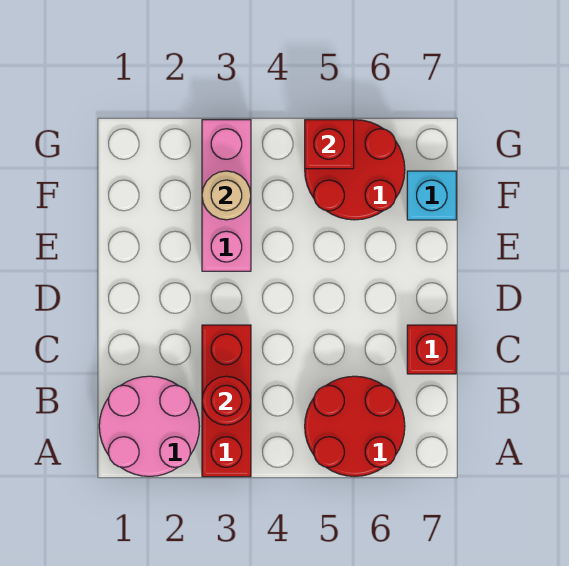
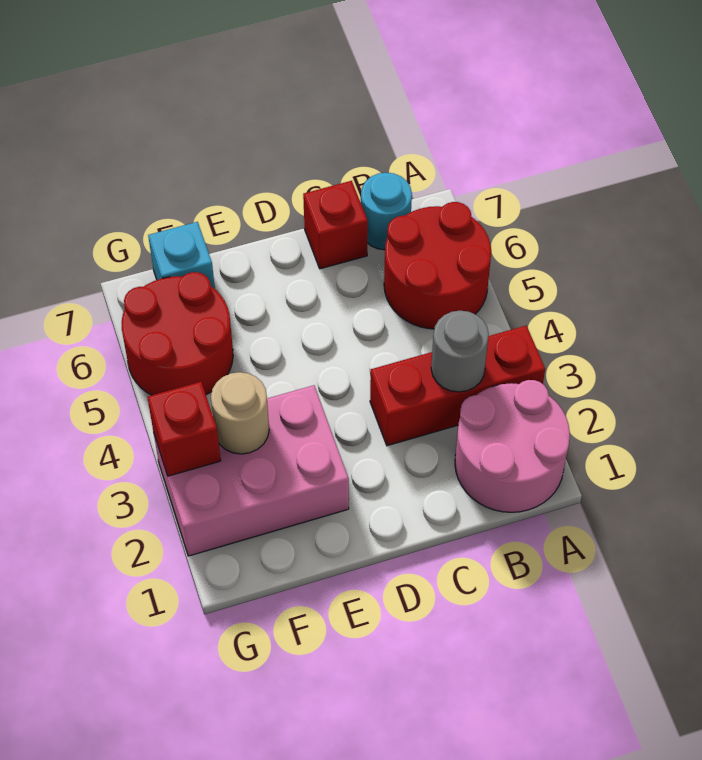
red 1x1 round brick [202,376,251,425] -> grey 1x1 round brick [431,311,489,392]
none -> cyan 1x1 round brick [361,173,412,250]
pink 1x3 brick [202,120,251,271] -> pink 2x3 brick [154,385,349,556]
red 1x1 brick [305,120,354,169] -> red 1x1 brick moved to [147,382,221,476]

